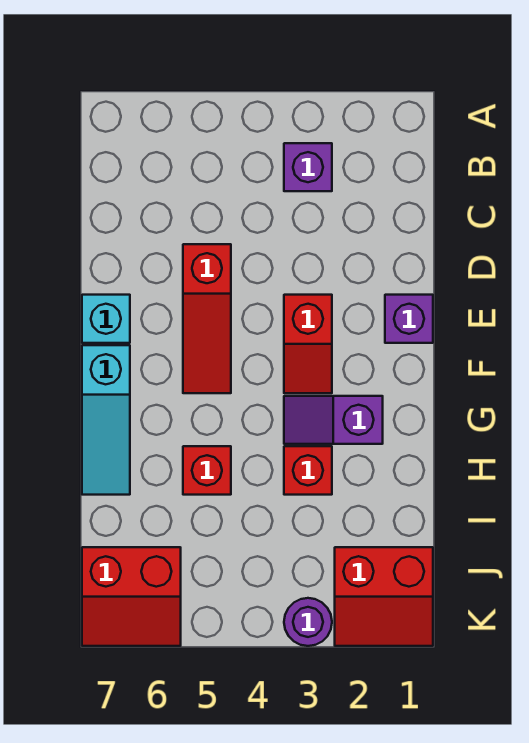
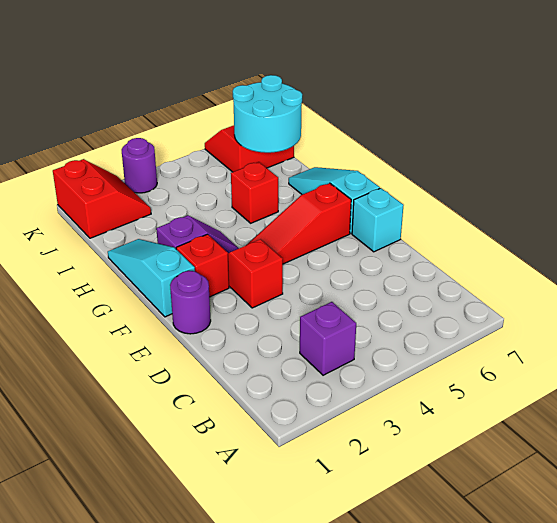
red 1x3 slope [183,244,231,393] -> red 1x3 slope turned to [247,183,351,264]
purple 1x1 brick [385,295,433,343] -> purple 1x1 round brick [170,271,211,334]
none -> cyan 1x3 slope [108,239,195,317]
red 1x1 brick [284,446,332,495] -> red 1x1 brick moved to [176,234,229,297]
none -> cyan 2x2 round brick [233,75,302,153]
red 2x2 slope [335,547,433,646] -> red 2x2 slope turned to [53,159,151,238]

